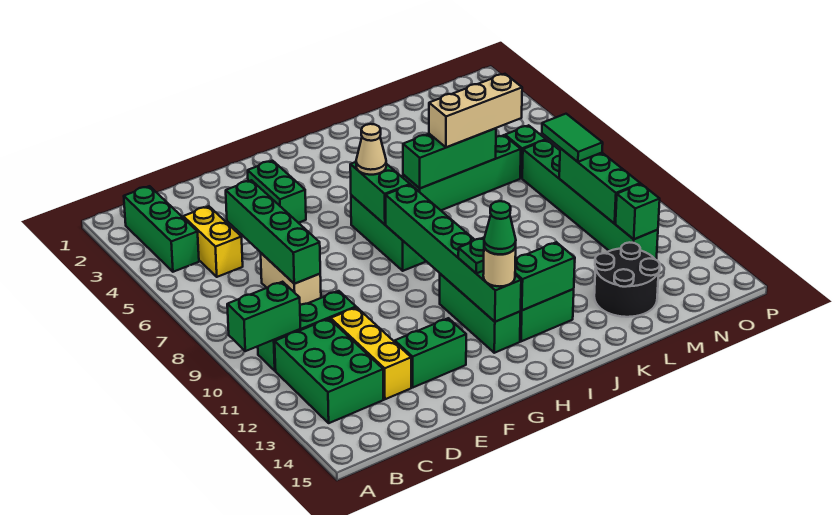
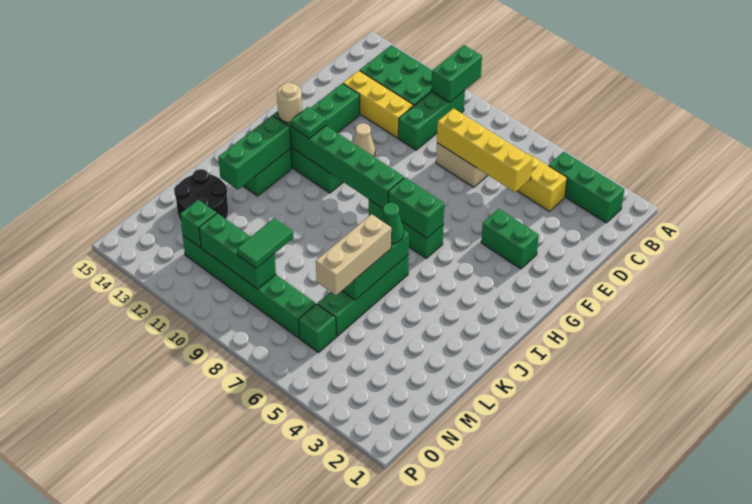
green 1x4 brick [226,180,320,284] -> yellow 1x4 brick [437,108,533,192]
tan 1x1 cone [356,124,386,175] -> tan 1x1 cone moved to [353,123,375,156]
green 1x1 cone [484,201,516,254] -> green 1x1 cone moved to [381,203,404,244]
green 1x2 brick [515,242,575,311] -> green 1x3 brick [218,115,291,190]
green 1x2 tile [542,114,603,162] -> green 1x2 tile turned to [237,218,294,268]

